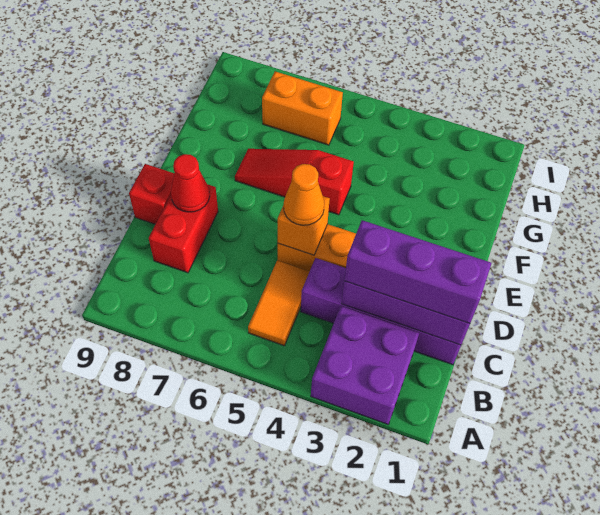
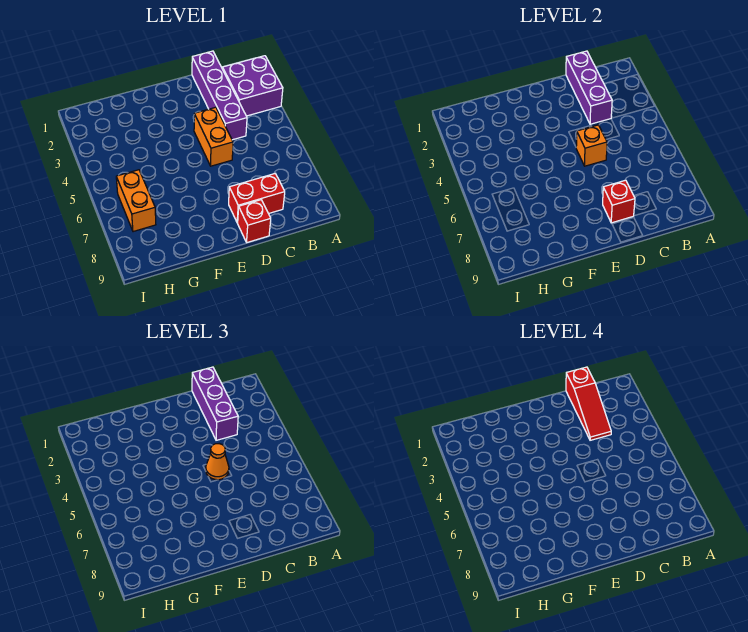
orange 1x2 tile [248,260,310,346] -> none
red 1x1 cone [171,154,210,212] -> red 1x1 brick [603,180,635,223]
red 1x3 slope [235,149,354,215] -> red 1x3 slope moved to [566,367,611,440]

